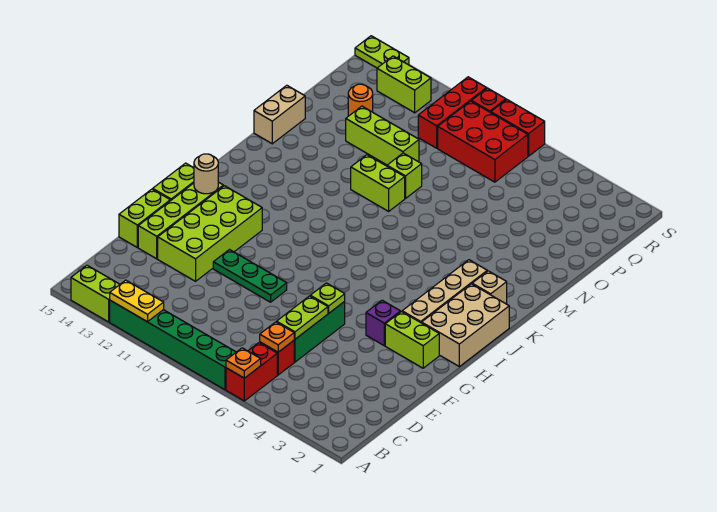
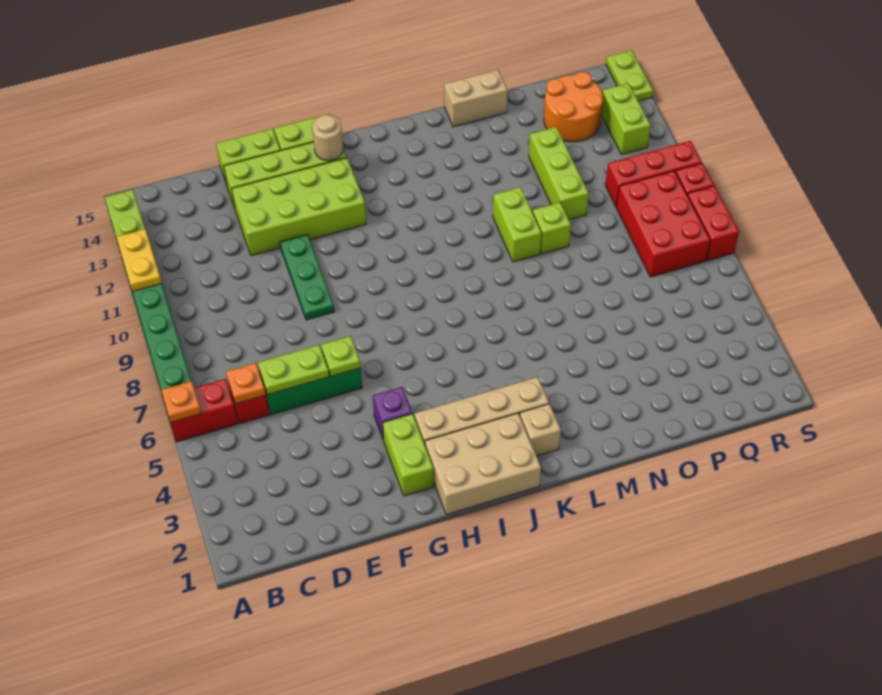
orange 1x1 round brick [348,84,373,116] -> orange 2x2 round brick [544,72,603,142]

